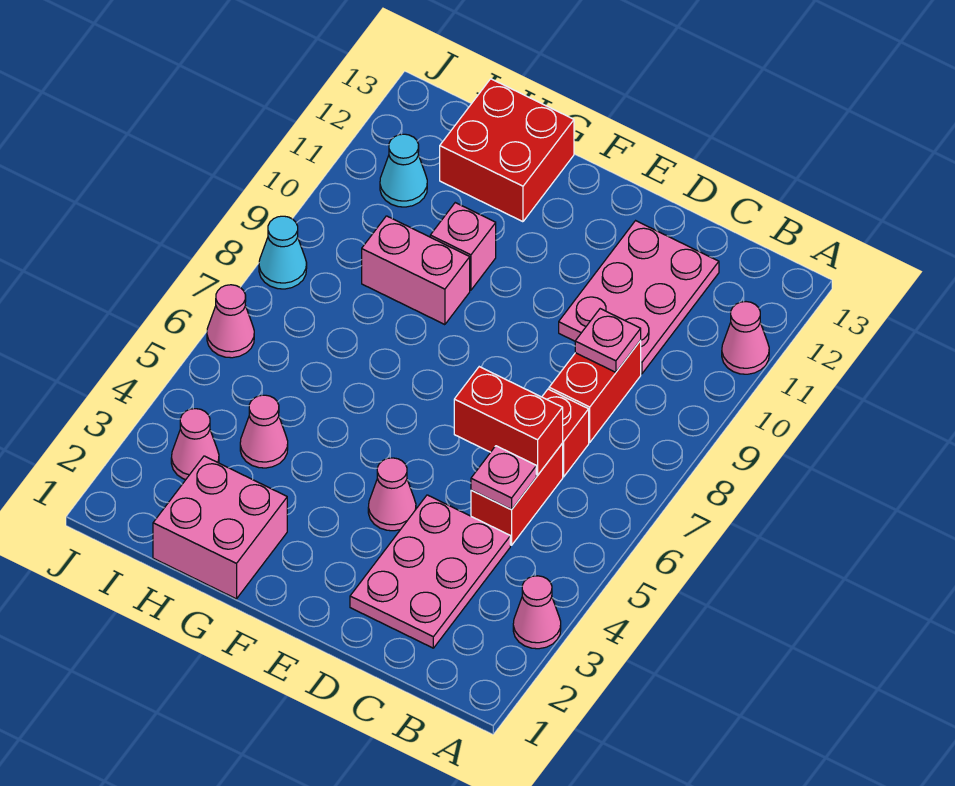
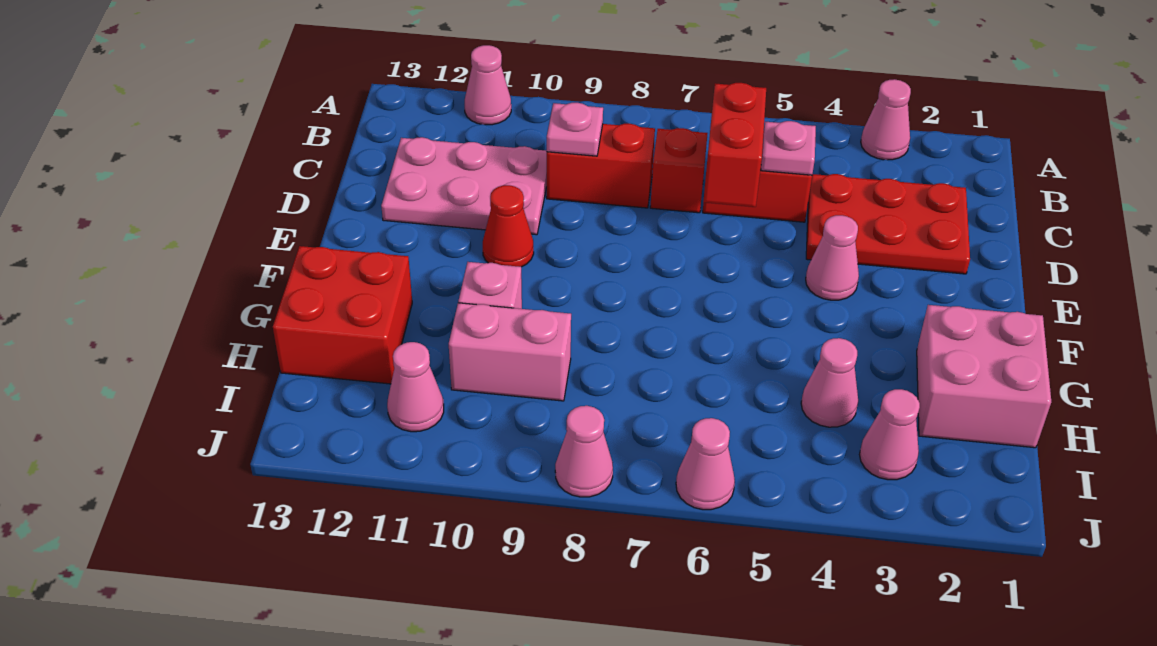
pink 2x3 plate [350,495,510,648] -> red 2x3 plate [806,174,970,274]
none -> red 1x1 cone [483,185,534,267]
pink 1x2 brick [362,216,470,325] -> pink 1x2 brick turned to [449,303,571,401]
cyan 1x1 cone [380,134,427,207] -> pink 1x1 cone [387,342,444,432]
cyan 1x1 cone [259,216,307,289] -> pink 1x1 cone [555,406,613,497]

